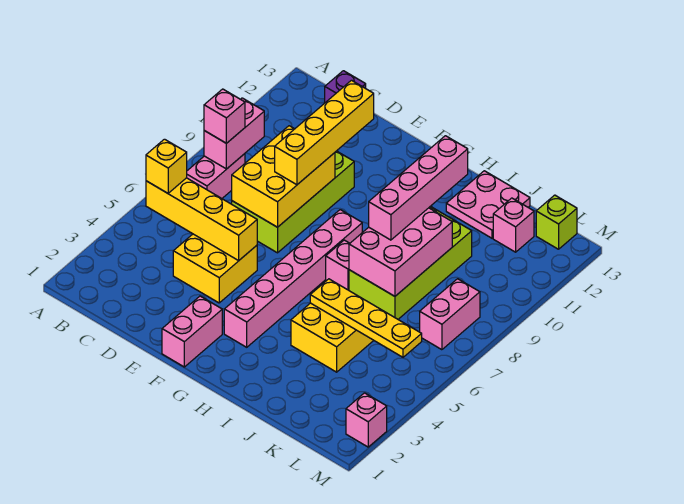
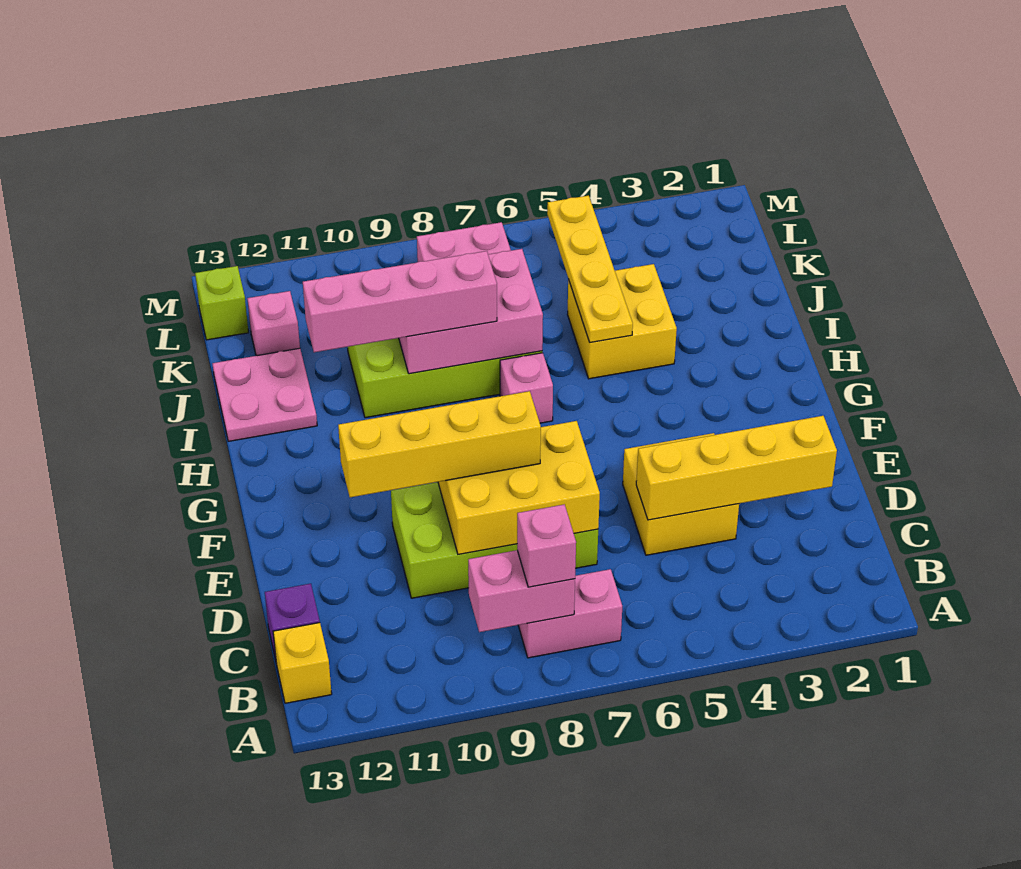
yellow 1x4 brick [146,178,257,260] -> yellow 1x4 brick turned to [636,416,837,520]
yellow 1x1 brick [146,139,187,193] -> yellow 1x1 brick moved to [273,623,332,703]
pink 1x2 brick [162,296,222,367] -> none
pink 1x6 brick [224,210,362,347] -> none
pink 1x1 brick [346,393,387,447] -> none

